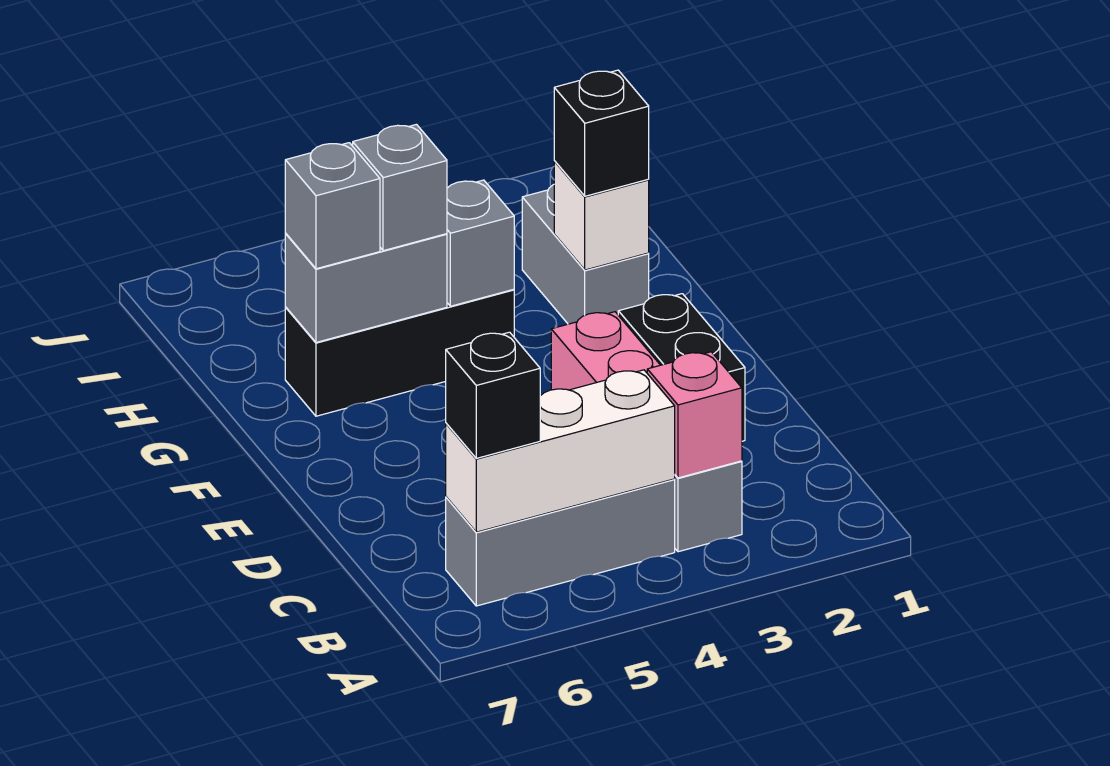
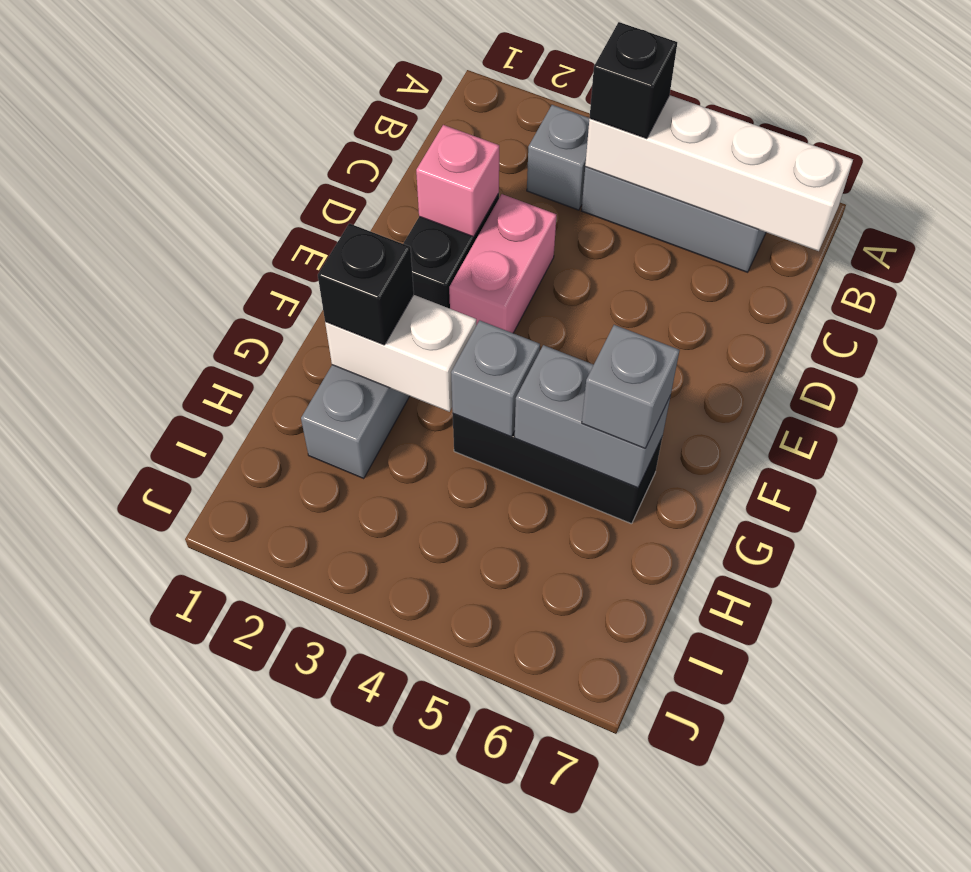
pink 1x1 brick [647,352,742,478] -> pink 1x1 brick moved to [416,125,499,237]
white 1x3 brick [446,370,675,532] -> white 1x4 brick [585,95,853,251]
black 1x1 brick [446,332,540,458] -> black 1x1 brick moved to [590,22,677,138]
white 1x1 brick [554,161,649,270] -> white 1x2 brick [325,295,476,412]
grey 1x1 brick [353,124,447,251] -> none

